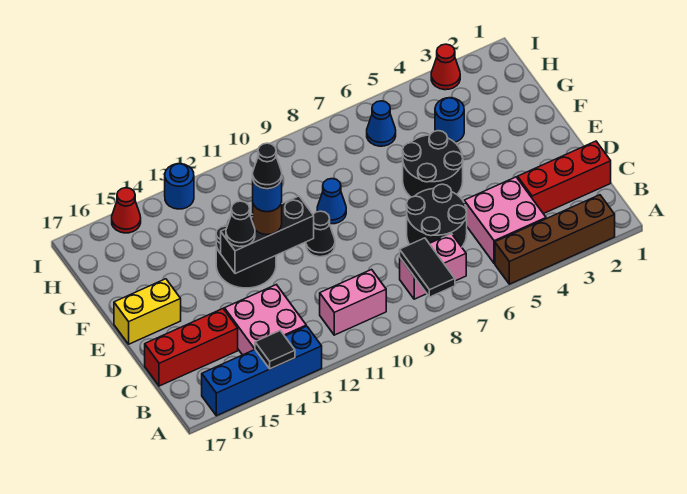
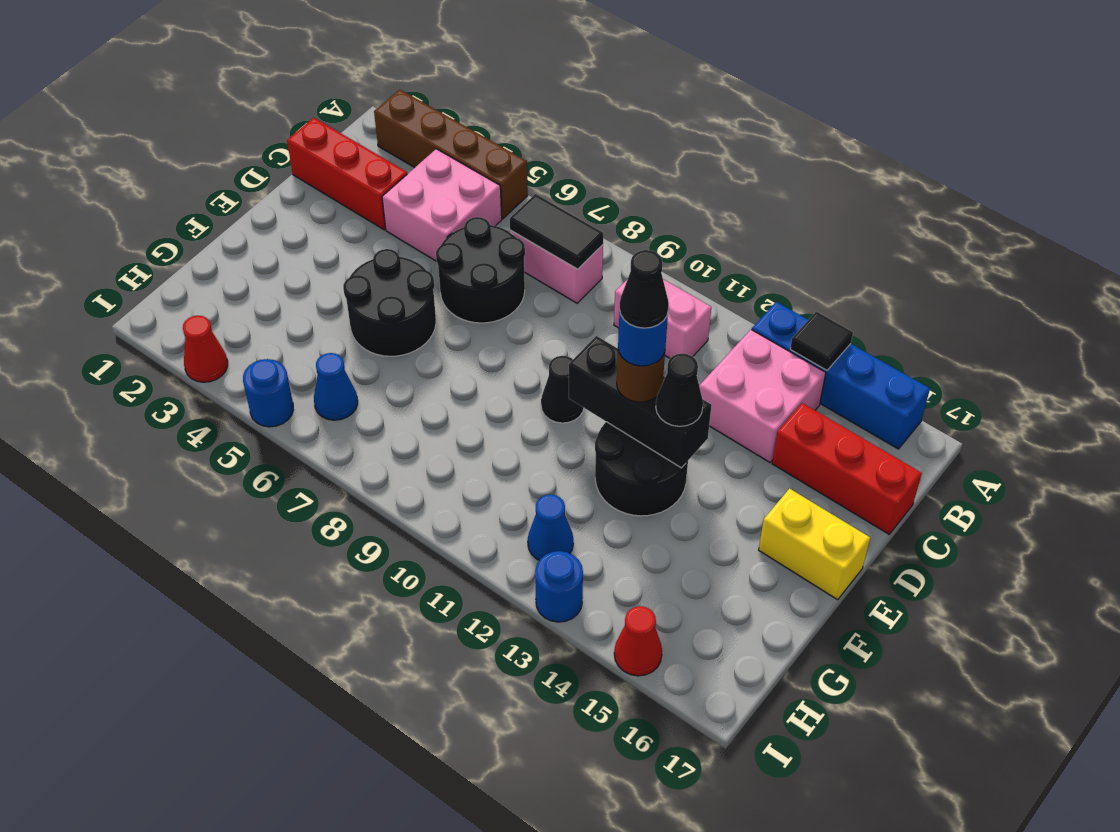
black 1x2 tile [400,238,455,297] -> black 1x2 tile turned to [510,194,603,269]
blue 1x1 cone [317,179,346,224] -> blue 1x1 cone moved to [528,494,573,560]
blue 1x1 round brick [435,98,464,142] -> blue 1x1 round brick moved to [243,359,293,427]

